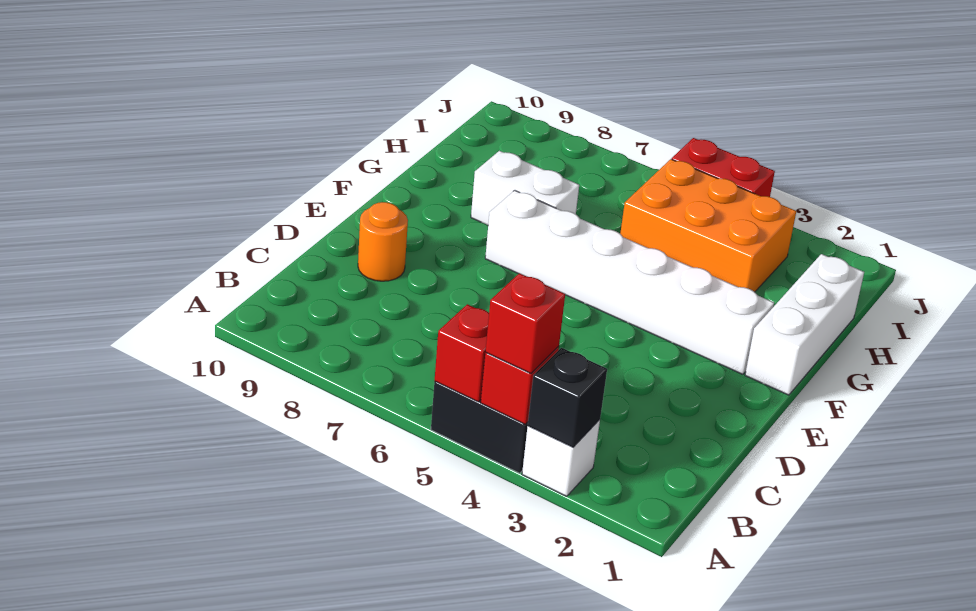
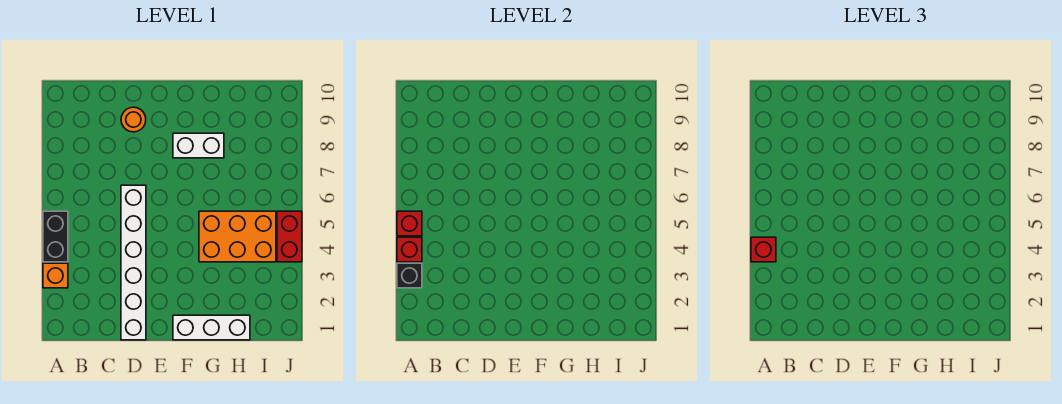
white 1x1 brick [522,420,600,496] -> orange 1x1 brick [43,263,68,288]
white 1x6 brick [485,190,774,374] -> white 1x6 brick moved to [121,185,146,340]
white 1x2 brick [471,151,579,225] -> white 1x2 brick turned to [173,133,224,158]
orange 2x3 brick [620,159,796,292] -> orange 2x3 brick turned to [199,211,276,262]

